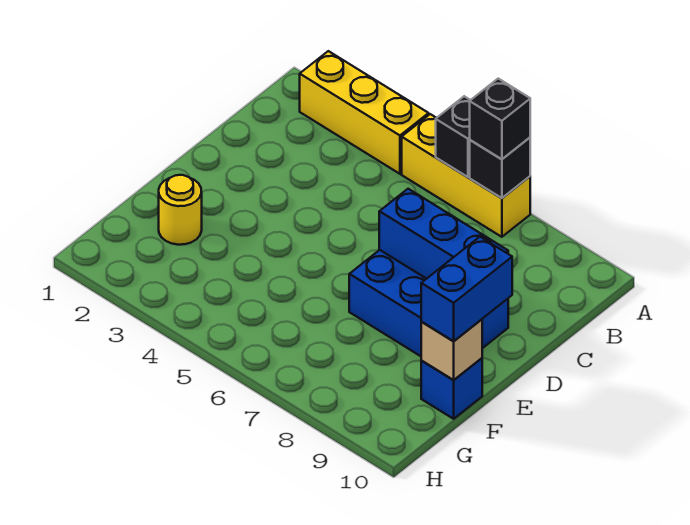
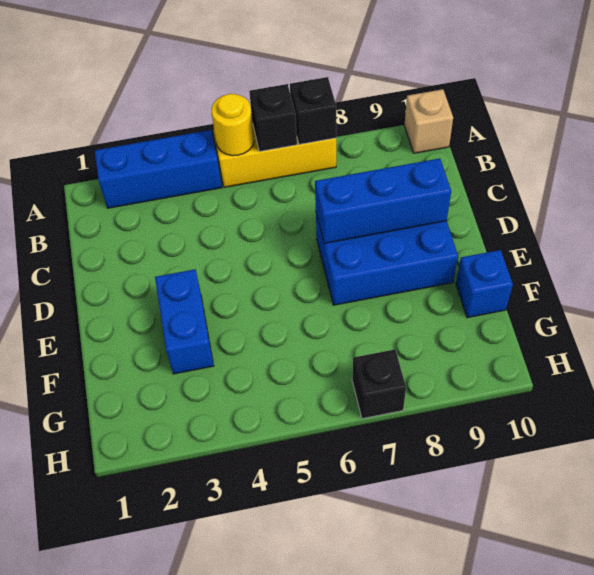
yellow 1x3 brick [300,51,429,174] -> blue 1x3 brick [95,130,222,208]
black 1x1 brick [470,79,530,159] -> black 1x1 brick moved to [352,349,406,419]
blue 1x2 brick [421,237,512,341] -> blue 1x2 brick moved to [155,269,214,374]
yellow 1x1 round brick [159,175,202,245] -> yellow 1x1 round brick moved to [212,94,254,156]
tan 1x1 brick [421,319,482,380] -> tan 1x1 brick moved to [404,89,453,153]

